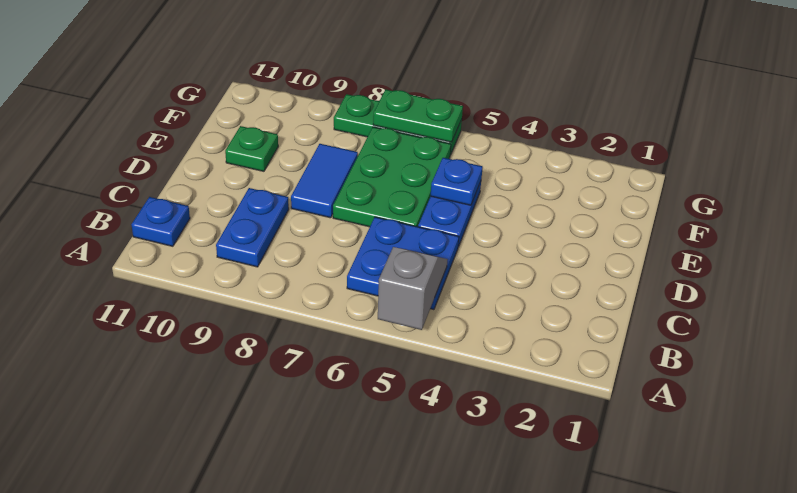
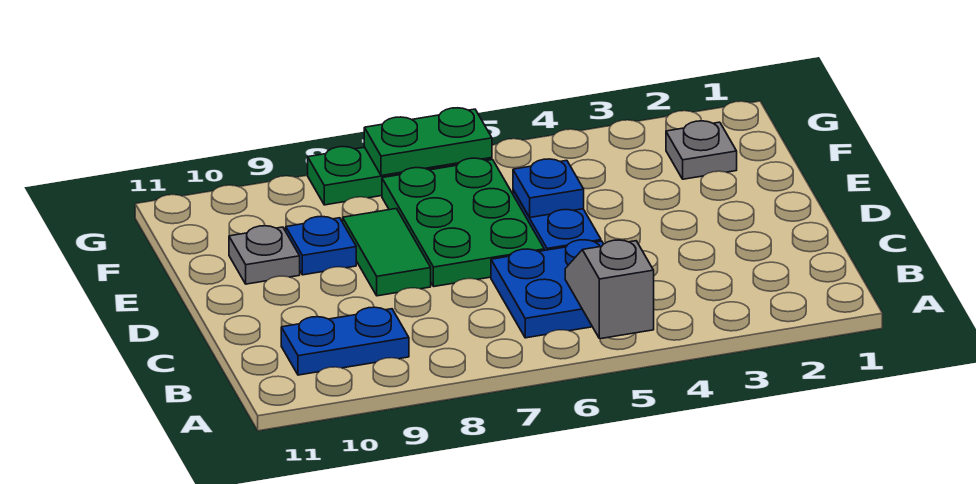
blue 1x2 plate [216,188,289,267] -> blue 1x2 plate turned to [281,307,409,375]
blue 1x1 plate [131,197,190,246] -> blue 1x1 plate moved to [286,216,356,275]
blue 1x2 tile [291,144,358,218] -> green 1x2 tile [343,209,431,296]
green 1x1 plate [225,126,278,171] -> grey 1x1 plate [229,226,300,284]
none -> grey 1x1 plate [666,121,737,179]

